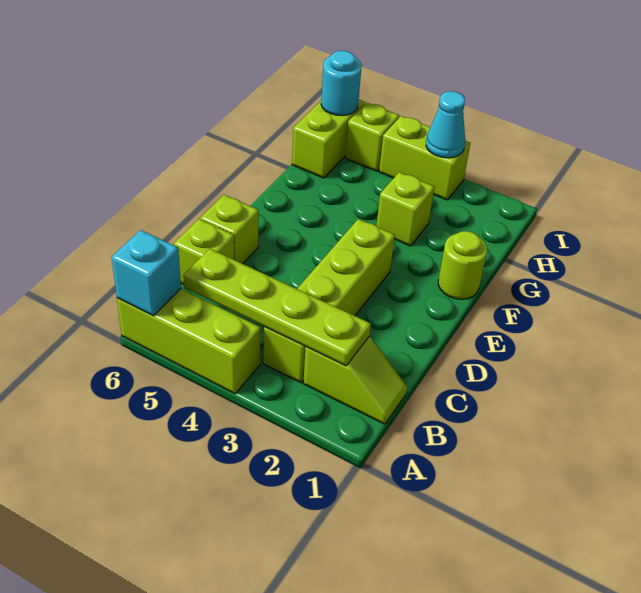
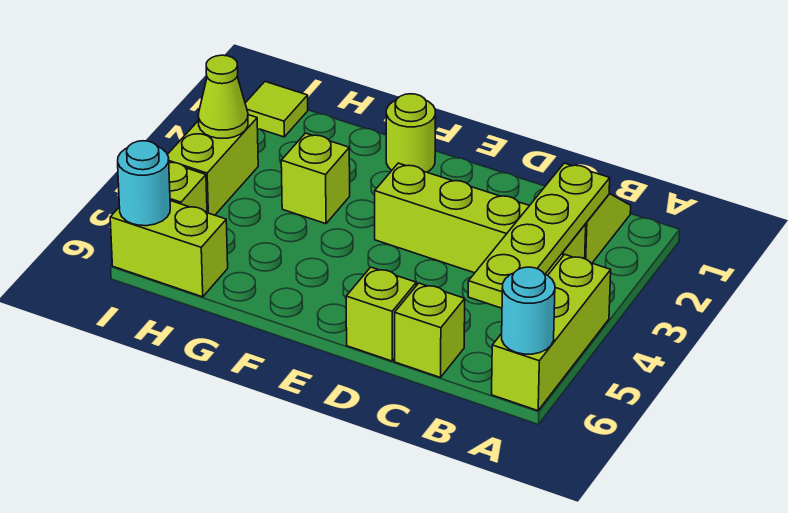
cyan 1x1 brick [112,230,181,316] -> cyan 1x1 round brick [502,267,555,354]
none -> lime 1x1 tile [245,82,308,137]
cyan 1x1 cone [426,91,465,158] -> lime 1x1 cone [198,55,248,138]

